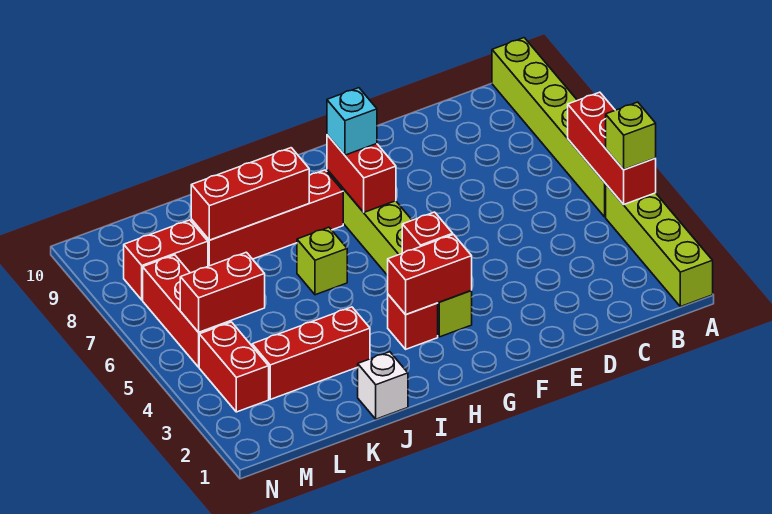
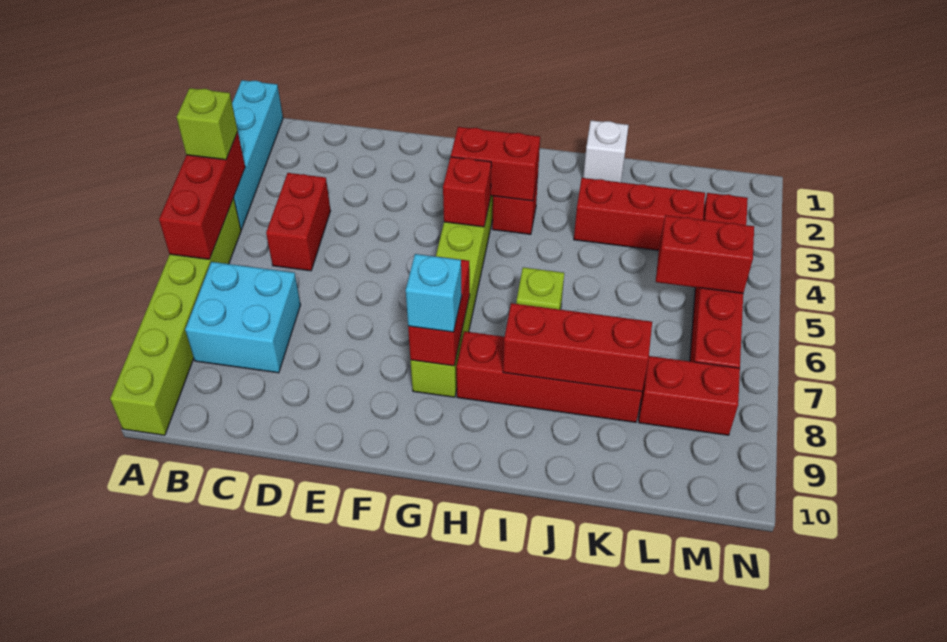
lime 1x4 brick [606,185,713,307] -> cyan 1x4 brick [232,80,283,229]
none -> cyan 2x2 brick [185,262,300,373]
none -> red 1x2 brick [266,173,331,271]

